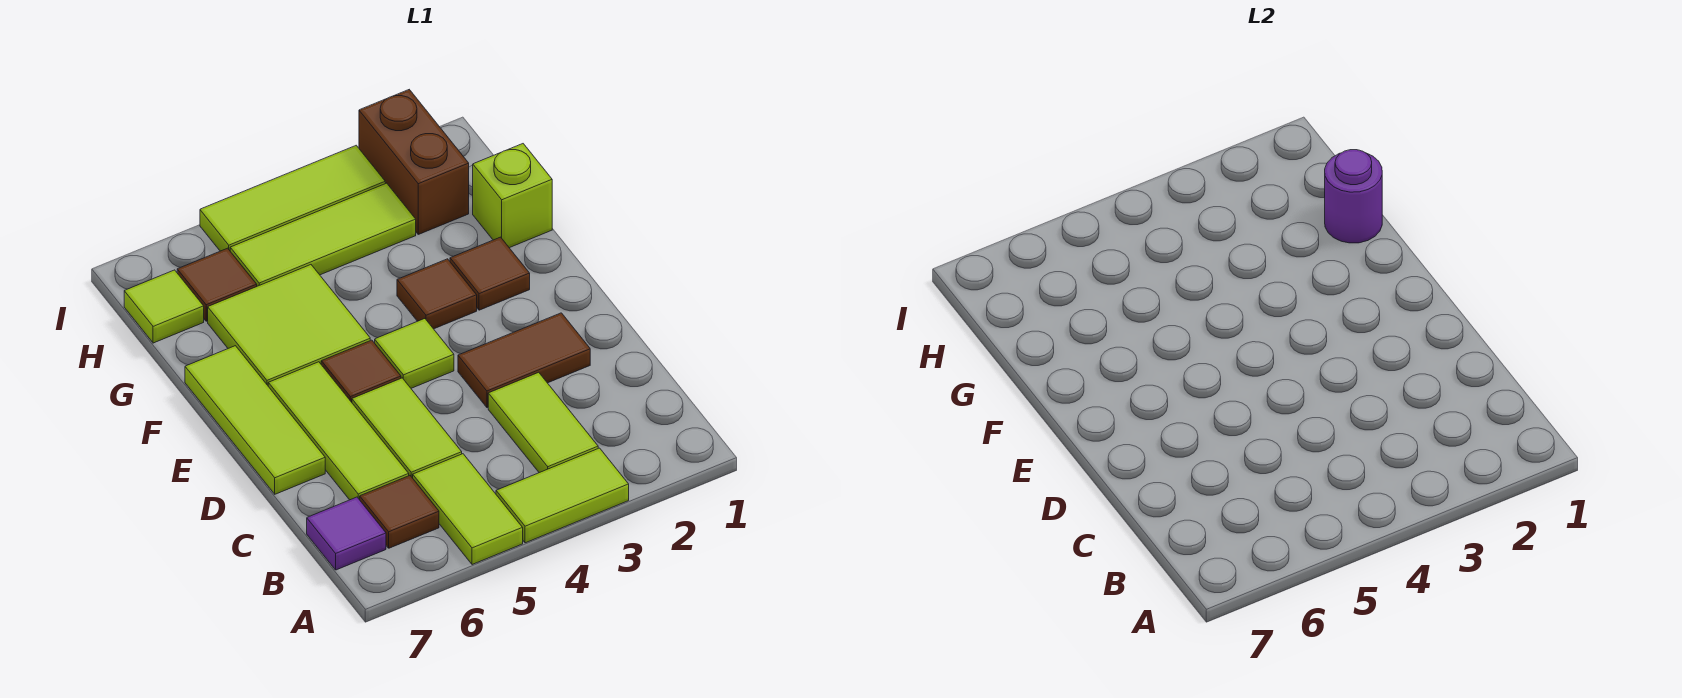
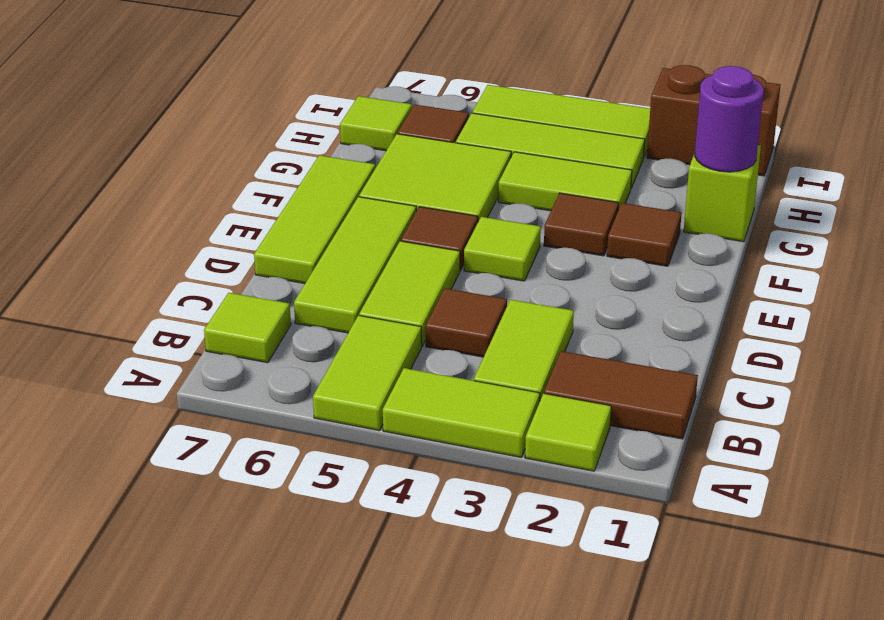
none -> lime 1x1 tile [525,393,611,471]
brown 1x1 tile [360,476,439,548] -> brown 1x1 tile moved to [426,288,507,357]
purple 1x1 tile [307,497,386,570] -> lime 1x1 tile [204,293,291,363]
brown 1x2 tile [458,313,590,408] -> brown 1x2 tile moved to [544,351,698,439]
none -> lime 1x2 tile [498,152,632,211]
brown 1x2 brick [359,90,469,234] -> brown 1x2 brick turned to [647,65,780,176]

